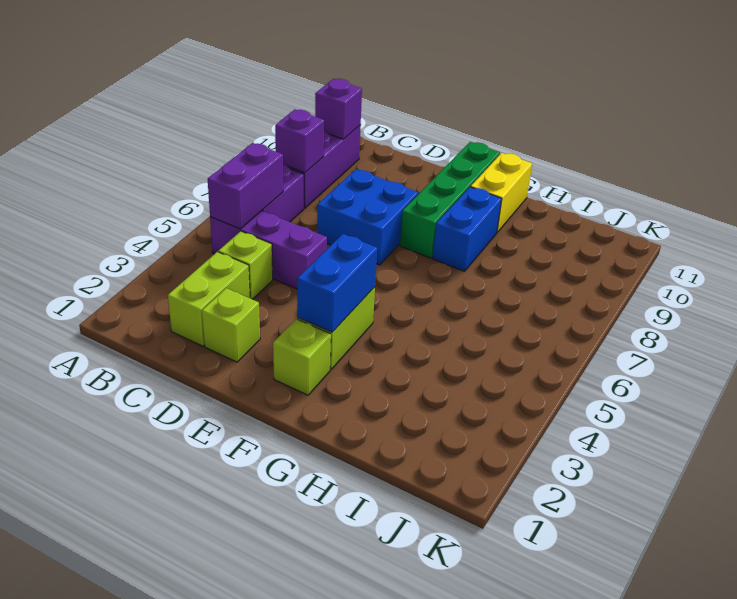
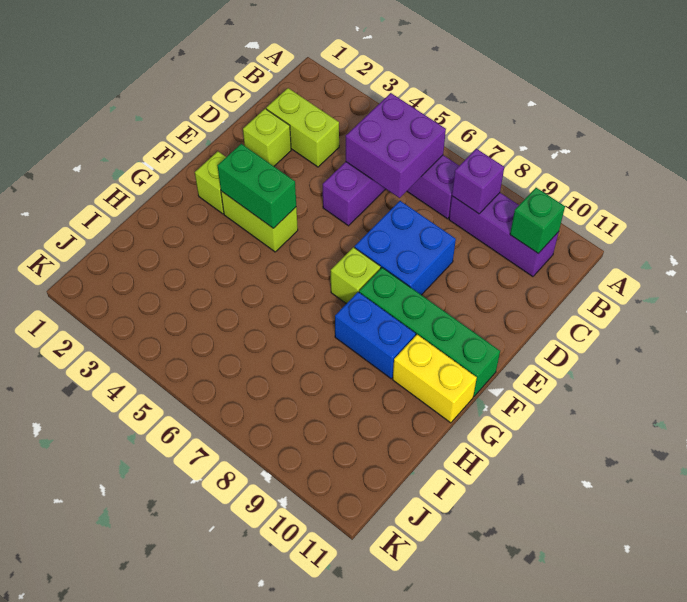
purple 1x2 brick [208,143,283,229] -> purple 2x2 brick [346,93,446,198]
purple 1x1 brick [315,79,362,139] -> green 1x1 brick [510,188,565,253]
lime 1x1 brick [218,231,273,299] -> lime 1x1 brick moved to [331,247,381,304]
blue 1x2 brick [297,234,377,332] -> green 1x2 brick [217,144,296,228]

